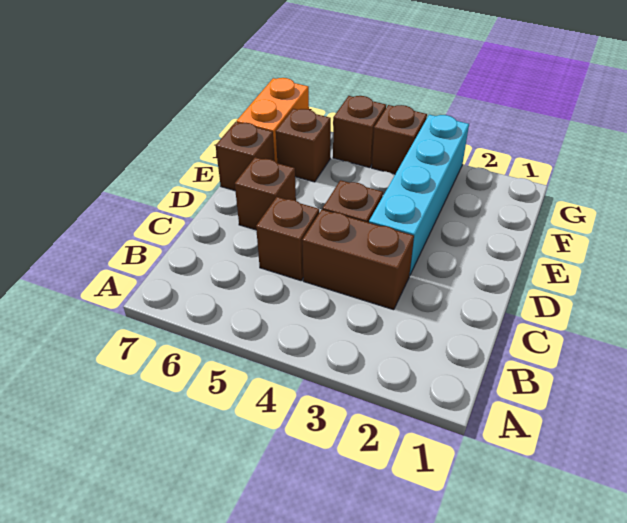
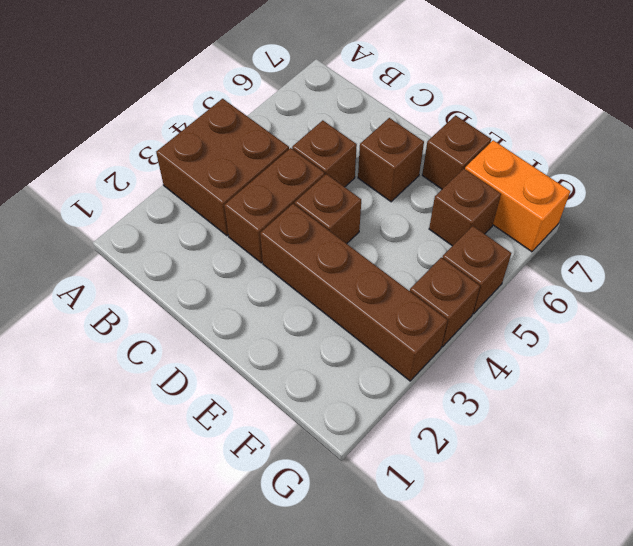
none -> brown 2x2 brick [156,99,289,236]
cyan 1x4 brick [369,115,469,276] -> brown 1x4 brick [260,204,448,381]

